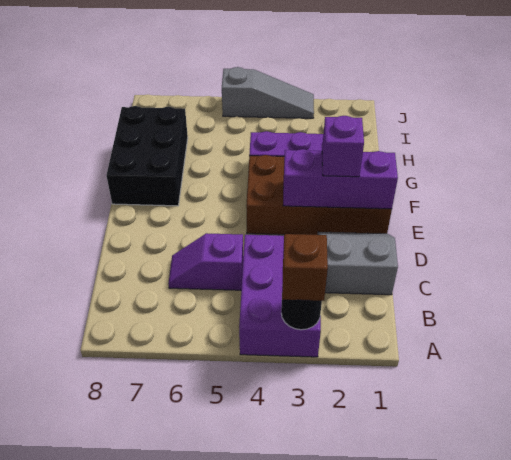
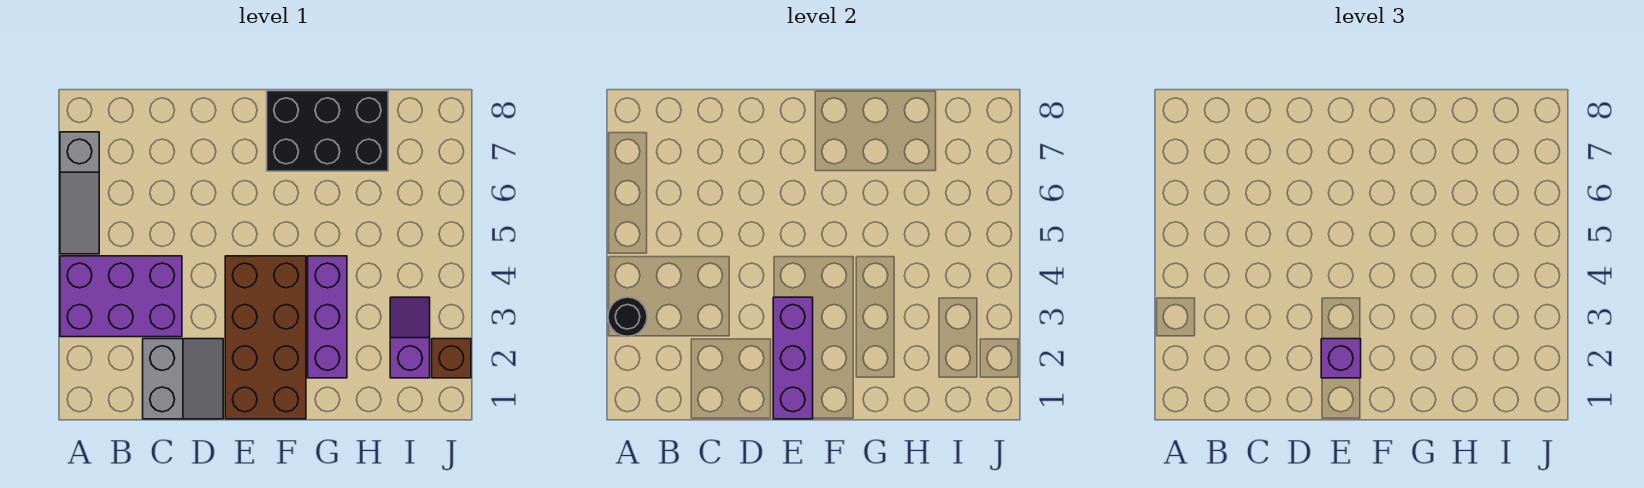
brown 1x1 brick [282,234,328,301] -> brown 1x1 brick moved to [432,339,471,378]
purple 1x2 slope [168,233,243,290] -> purple 1x2 slope moved to [390,297,430,378]
grey 1x3 slope [222,67,314,118] -> grey 1x3 slope moved to [60,132,99,254]

